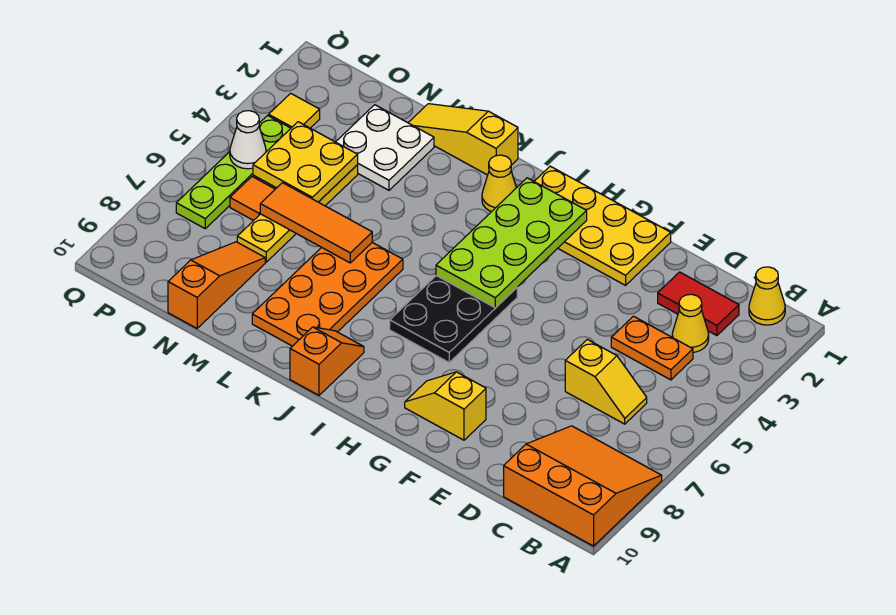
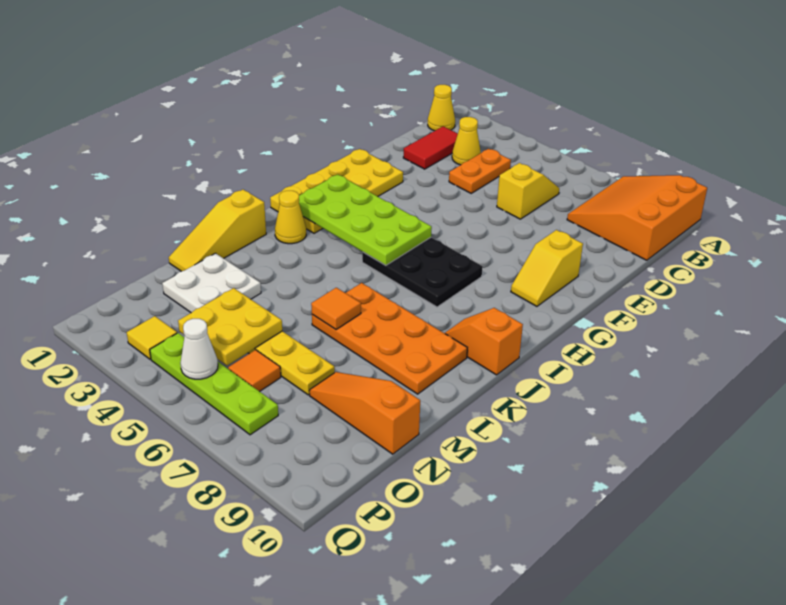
orange 1x3 tile [260,183,372,263] -> orange 1x1 tile [311,288,361,330]

